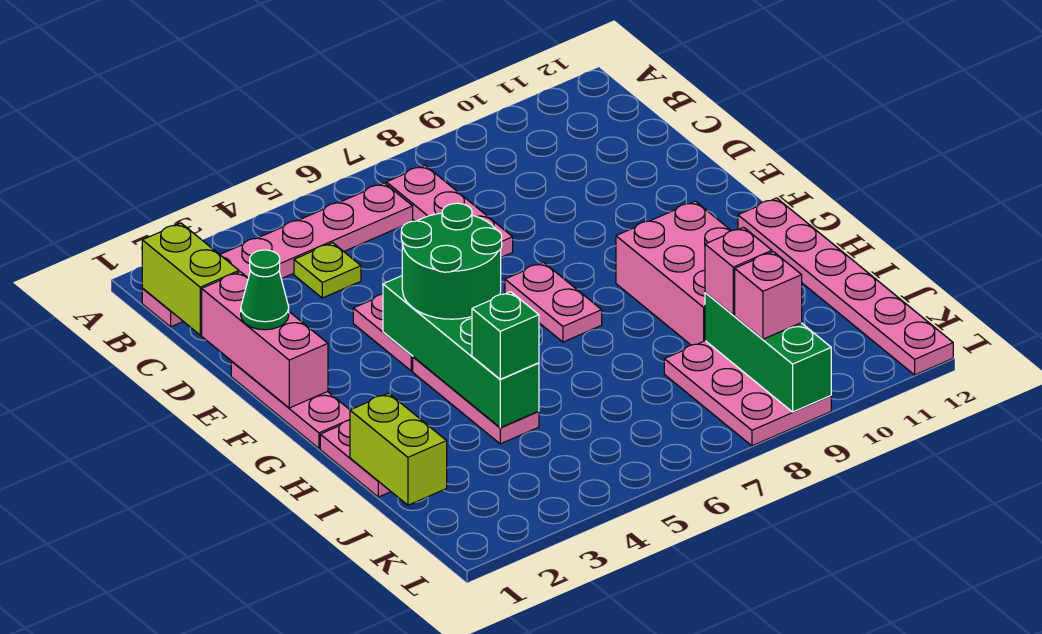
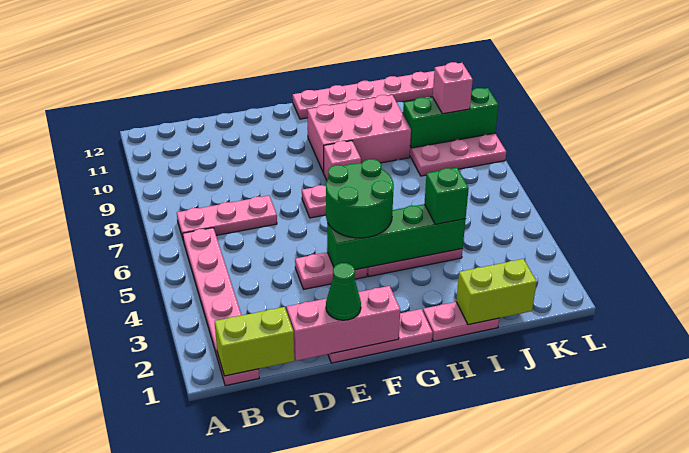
lime 1x1 plate [294,243,361,298] -> none
pink 1x1 brick [705,227,772,315] -> pink 1x1 brick moved to [324,141,361,180]

